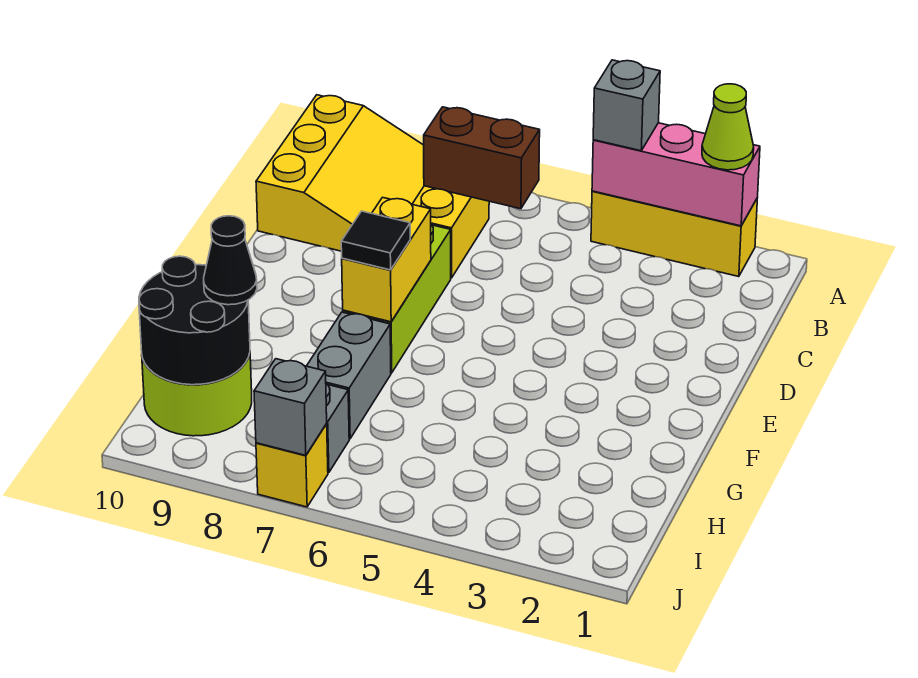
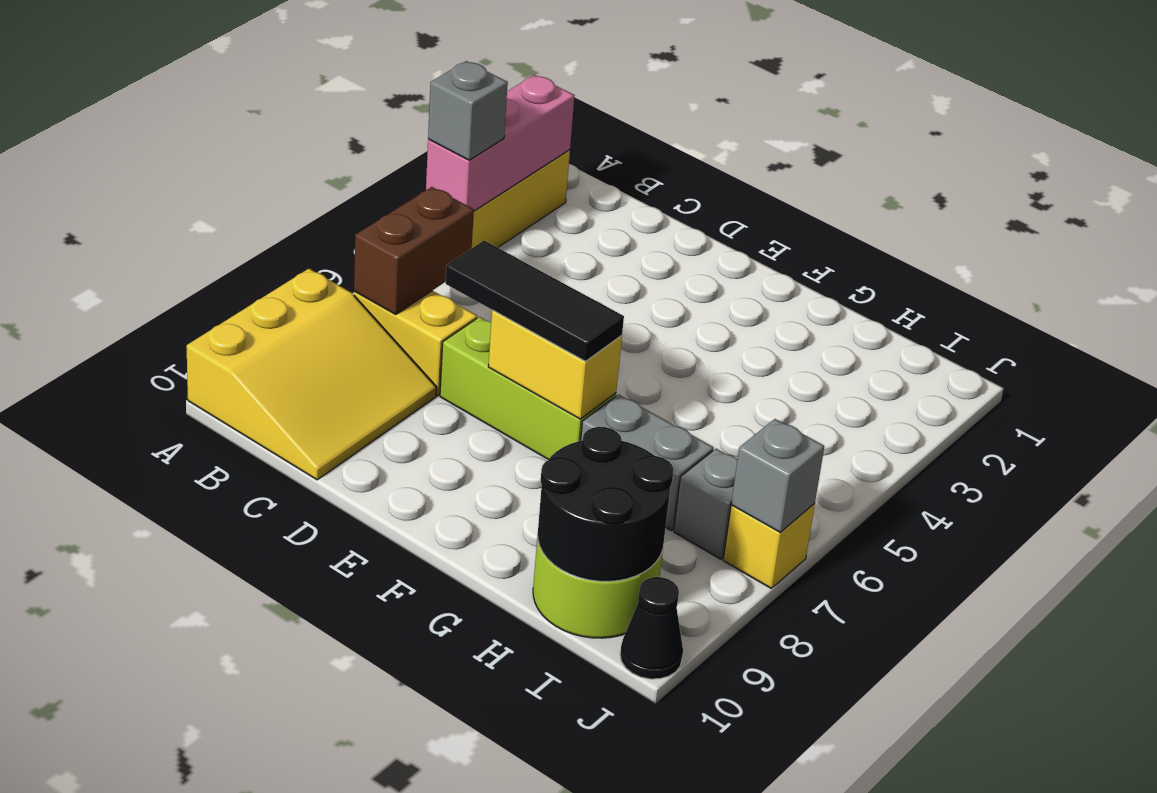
lime 1x1 cone [702,84,754,170] -> none
yellow 3x3 slope [256,95,424,251] -> yellow 3x3 slope turned to [187,269,436,480]
black 1x1 tile [341,211,410,270] -> black 1x3 tile [446,241,624,361]
black 1x1 cone [204,216,257,305] -> black 1x1 cone moved to [620,577,683,679]

